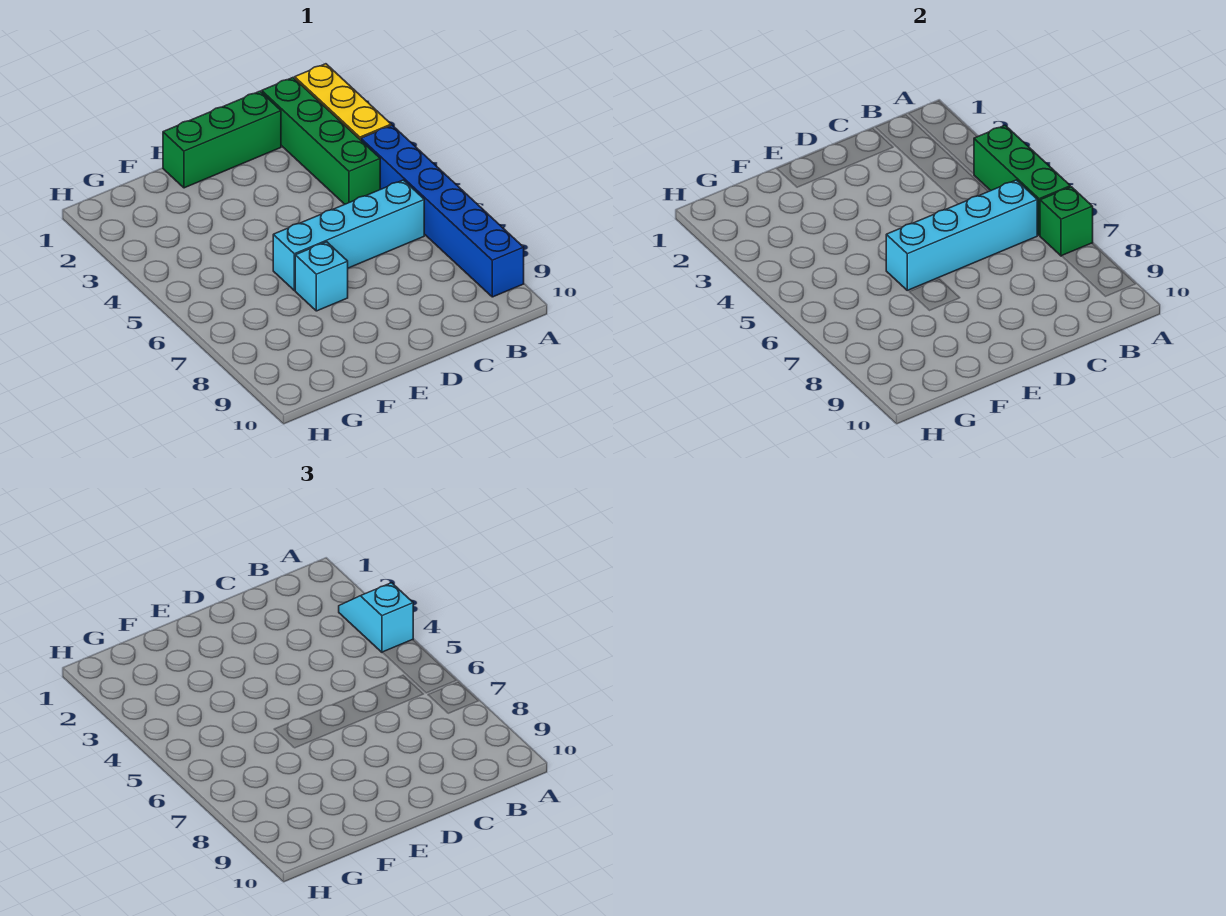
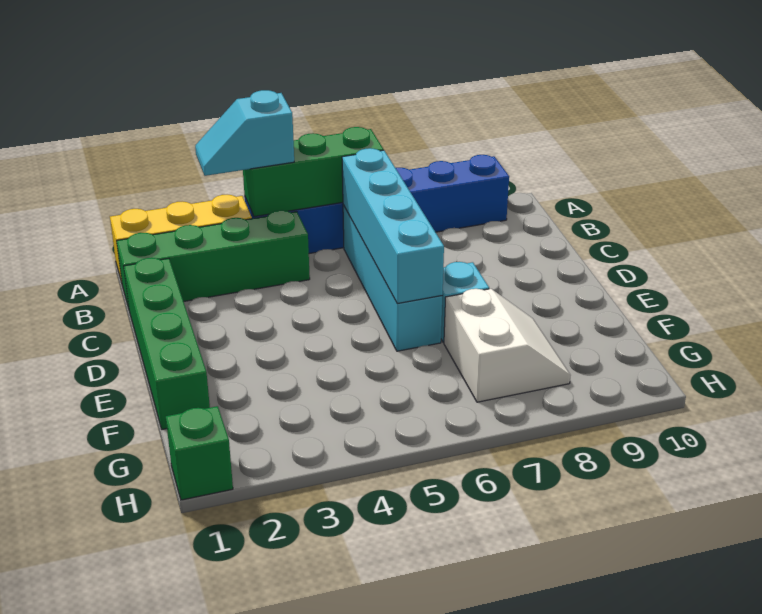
green 1x1 brick [1040,187,1093,256] -> green 1x1 brick moved to [166,406,233,500]
green 1x3 brick [163,91,281,188] -> green 1x4 brick [124,258,210,430]
none -> white 2x2 slope [444,289,571,402]

